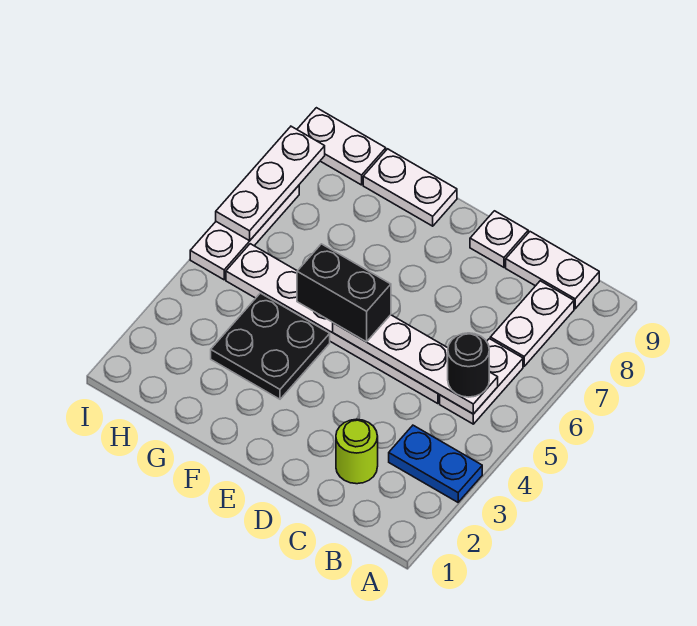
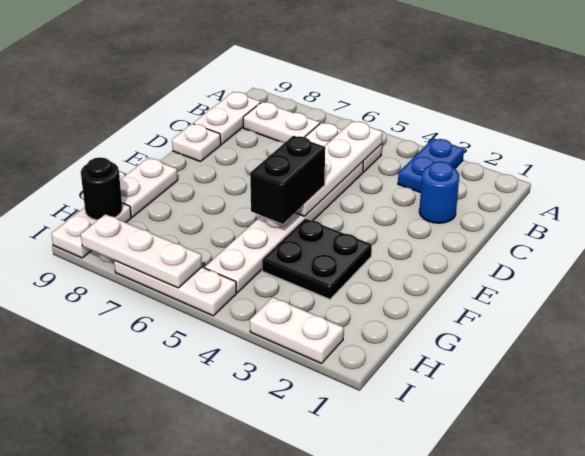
black 1x1 round brick [448,333,489,397] -> black 1x1 round brick moved to [81,157,122,220]
lime 1x1 round brick [336,419,378,484] -> blue 1x1 round brick [419,161,459,223]
none -> white 1x2 plate [250,297,344,363]

